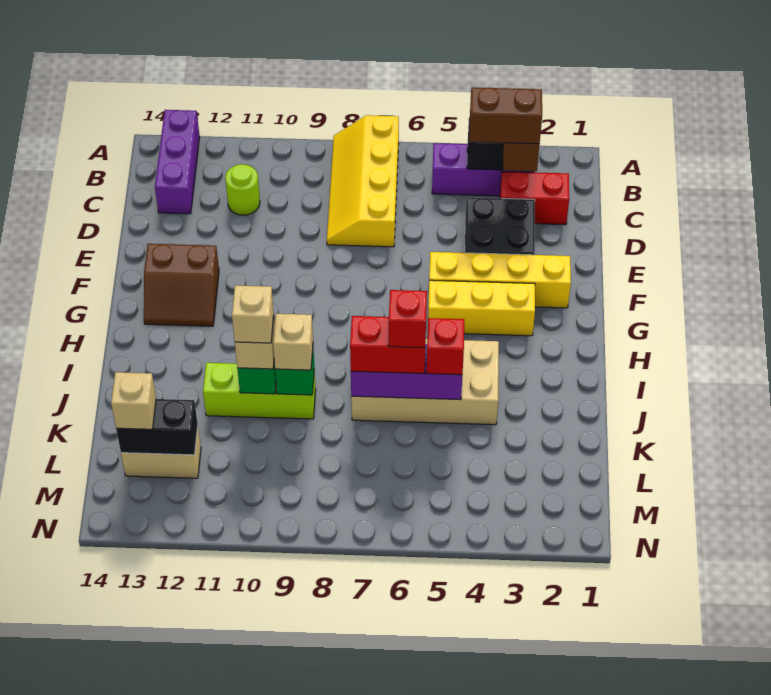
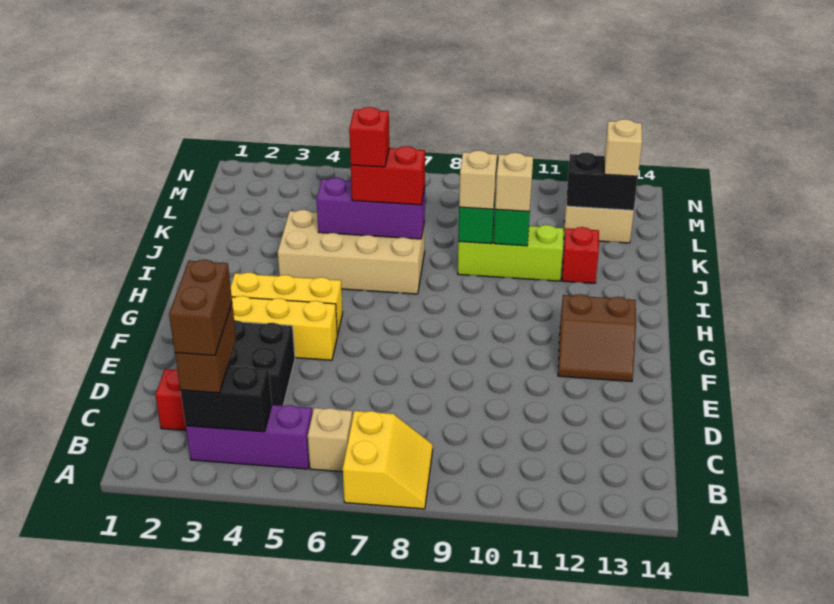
yellow 2x4 slope [327,115,399,247] -> yellow 2x2 slope [343,411,433,509]
purple 1x3 brick [155,110,200,214] -> none
brown 1x2 brick [469,87,542,144] -> brown 1x2 brick turned to [169,260,232,355]
lime 1x1 round brick [225,164,260,215] -> none
brown 2x2 slope [144,244,219,326] -> brown 2x2 slope turned to [558,294,636,382]
red 1x1 brick [426,318,464,375] -> red 1x1 brick moved to [562,227,599,283]
tan 1x1 brick [232,285,274,343] -> tan 1x1 brick moved to [308,408,352,472]

